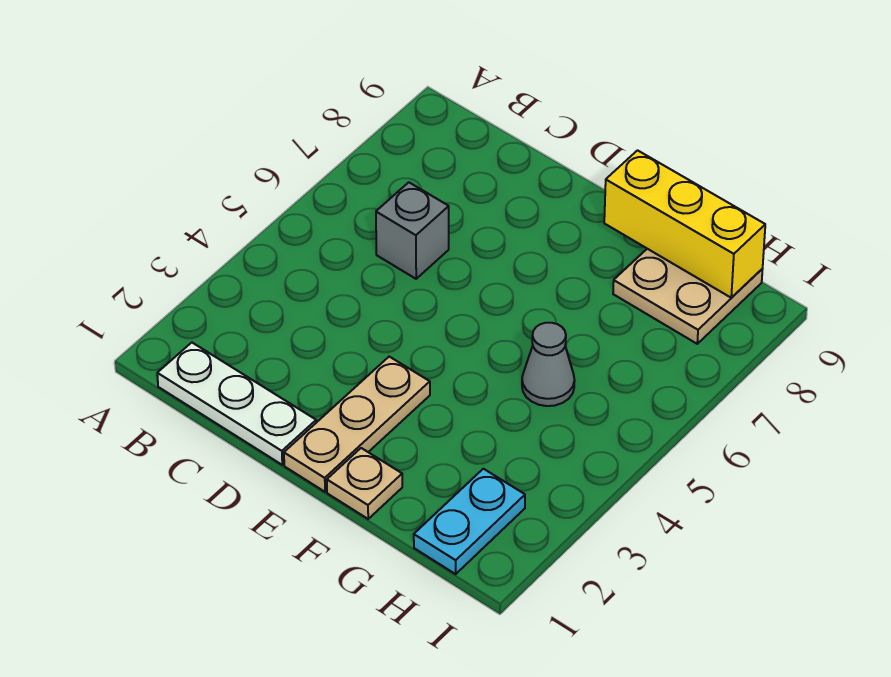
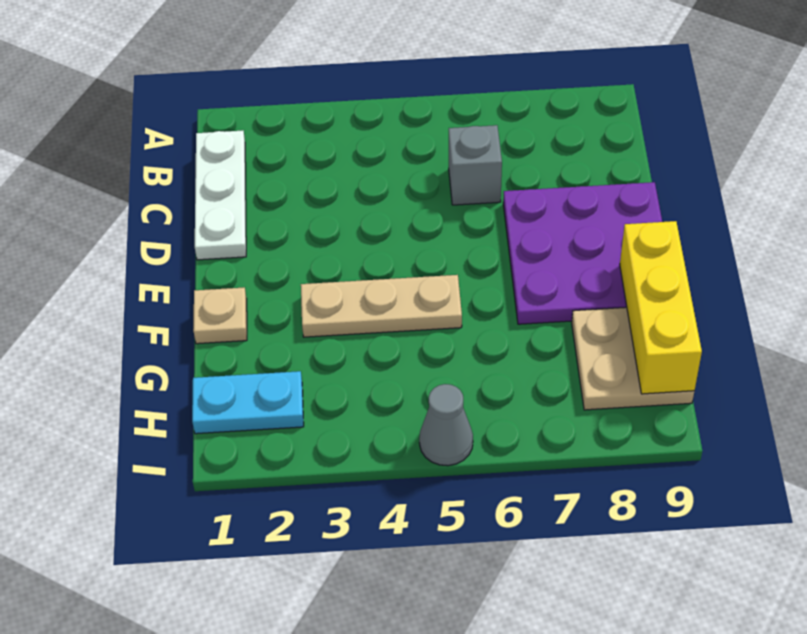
none -> purple 3x3 plate [503,182,662,324]
tan 1x3 plate [284,357,430,492] -> tan 1x3 plate moved to [301,275,462,337]
grey 1x1 cone [522,323,575,406] -> grey 1x1 cone moved to [419,384,473,466]

